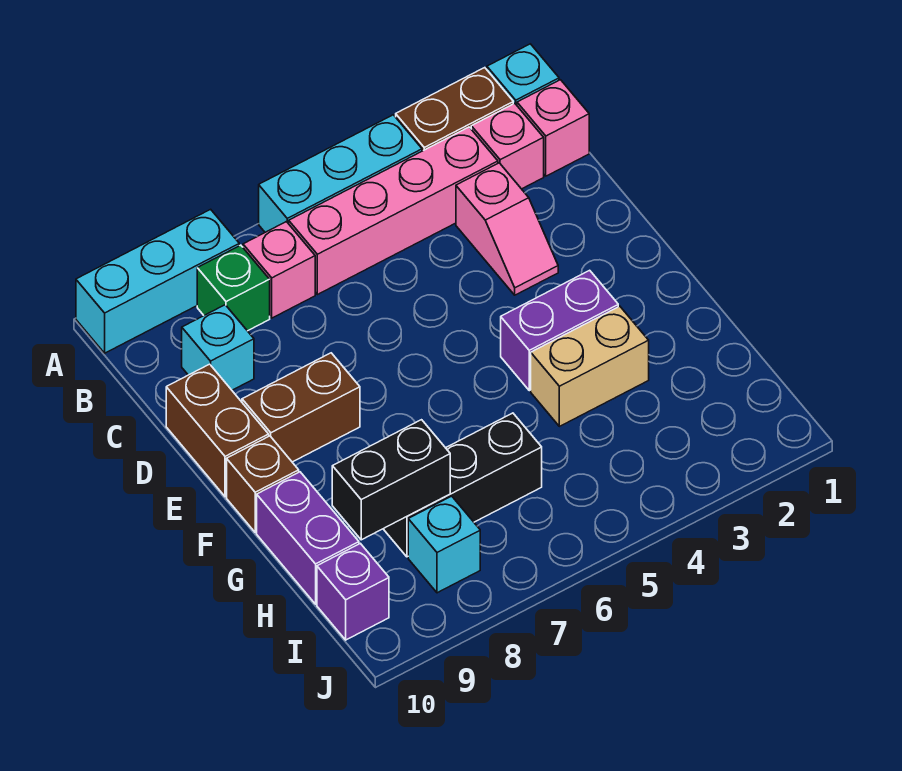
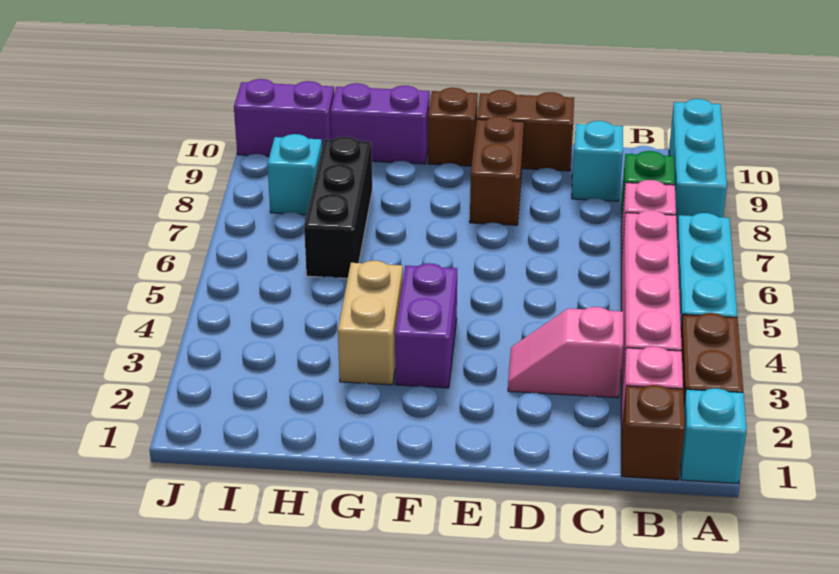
pink 1x1 brick [517,80,589,176] -> brown 1x1 brick [621,385,685,480]
black 1x2 brick [332,420,450,540] -> none
purple 1x1 brick [317,543,389,640] -> purple 1x2 brick [234,79,334,156]

